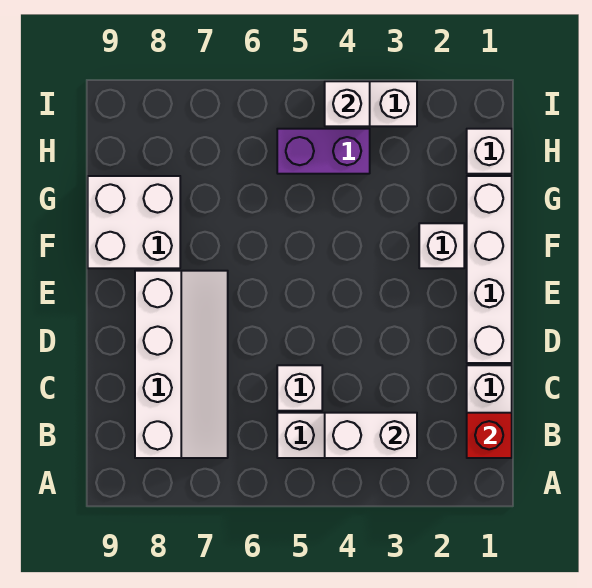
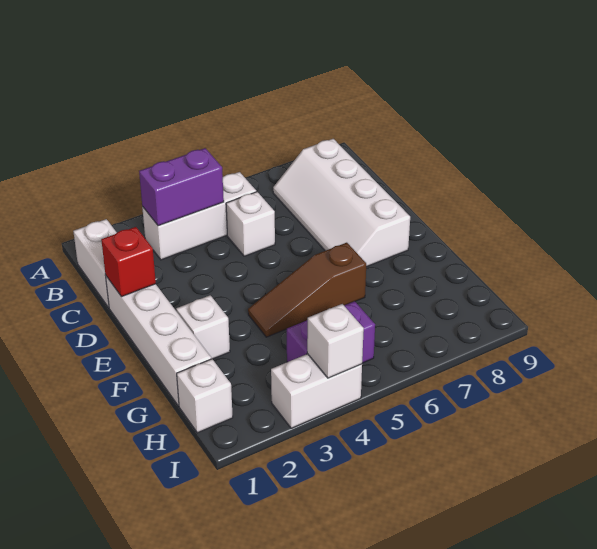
red 1x1 brick [467,413,512,458] -> red 1x1 brick moved to [101,227,156,297]
white 1x2 brick [325,413,417,458] -> purple 1x2 brick [139,148,224,226]
none -> brown 1x3 slope [248,243,366,337]
white 2x2 brick [88,176,180,268] -> none

